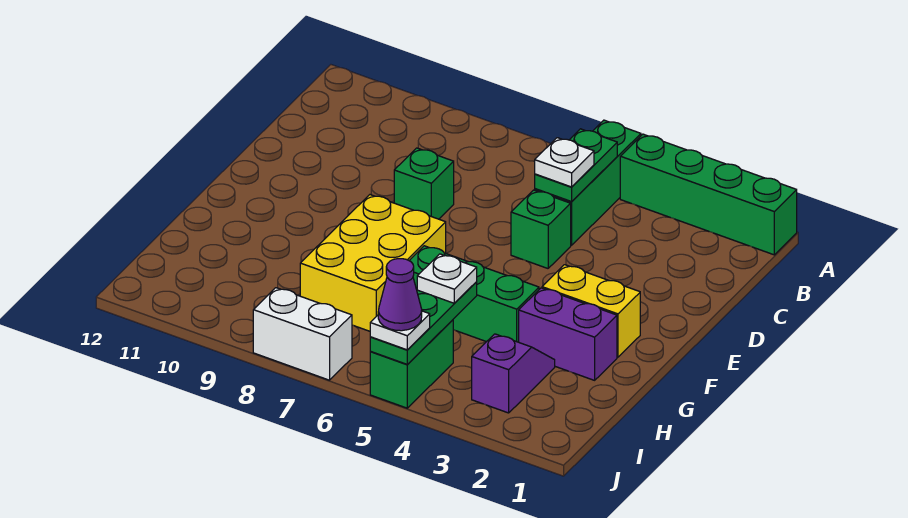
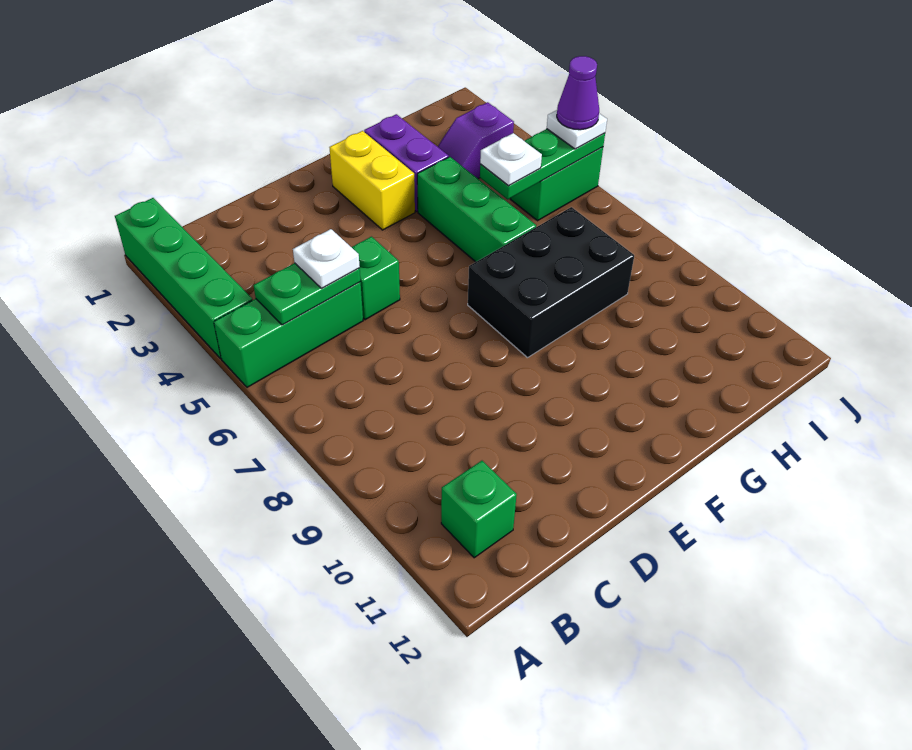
green 1x1 brick [394,148,454,219] -> green 1x1 brick moved to [441,461,517,558]
yellow 2x3 brick [300,195,446,331] -> black 2x3 brick [468,207,634,358]
white 1x2 brick [253,288,352,380] -> none

